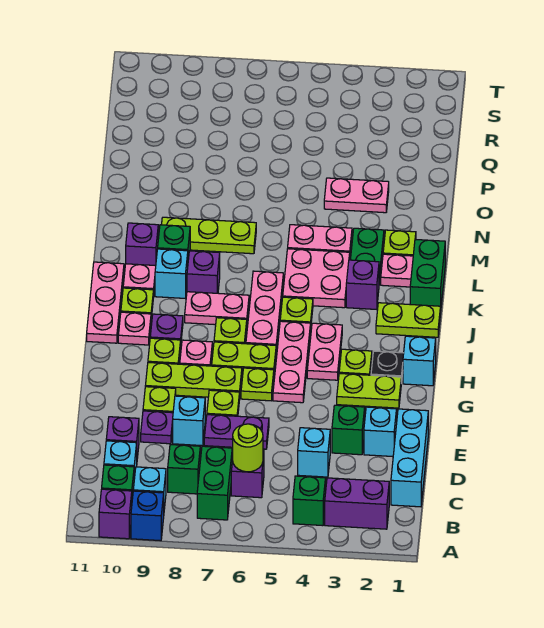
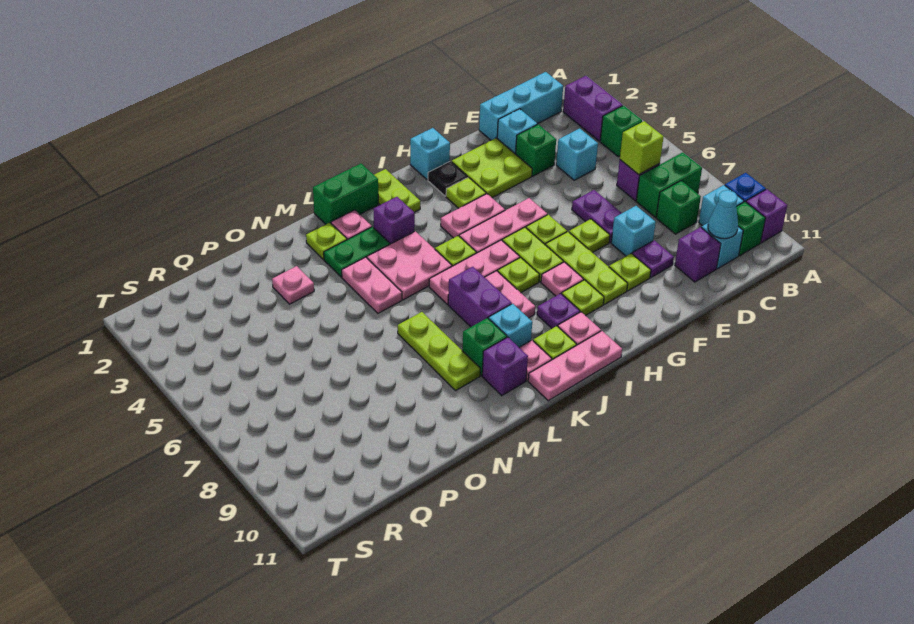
lime 1x1 round brick [233,424,263,472] -> lime 1x1 brick [620,121,664,175]
none -> cyan 1x1 cone [708,190,738,239]
lime 1x2 plate [337,374,401,408] -> lime 2x2 plate [452,138,532,198]
purple 1x1 brick [187,251,220,293] -> purple 1x2 brick [448,267,512,327]
pink 1x2 plate [324,178,389,213] -> pink 1x1 plate [272,266,314,304]

